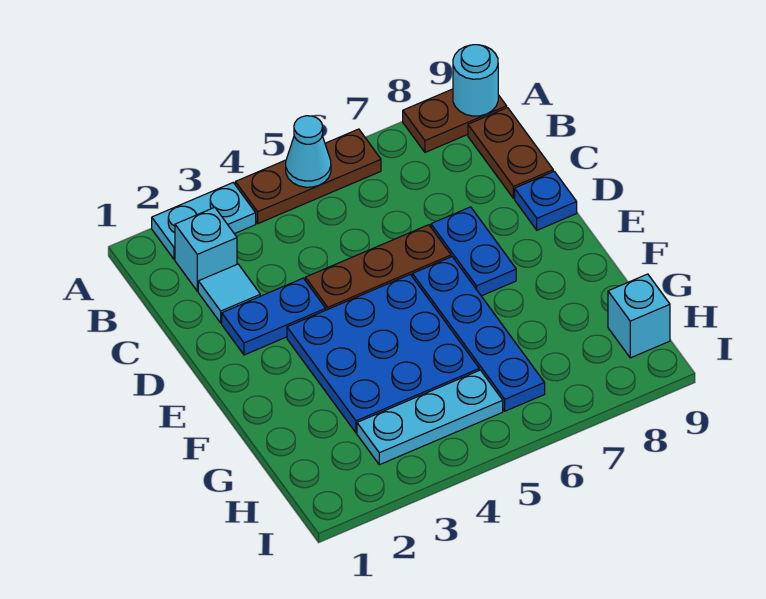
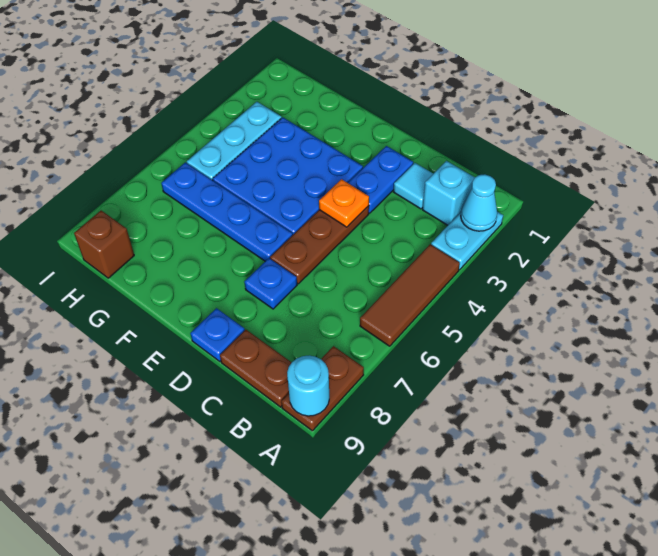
brown 1x3 plate [235,129,381,224] -> brown 1x3 tile [360,244,460,346]
cyan 1x1 cone [286,116,331,187] -> cyan 1x1 cone moved to [461,174,497,231]
none -> orange 1x1 plate [319,179,369,227]
blue 1x2 plate [431,207,516,296] -> blue 1x1 plate [245,258,297,309]
cyan 1x1 brick [608,274,670,358] -> brown 1x1 brick [74,211,134,278]

